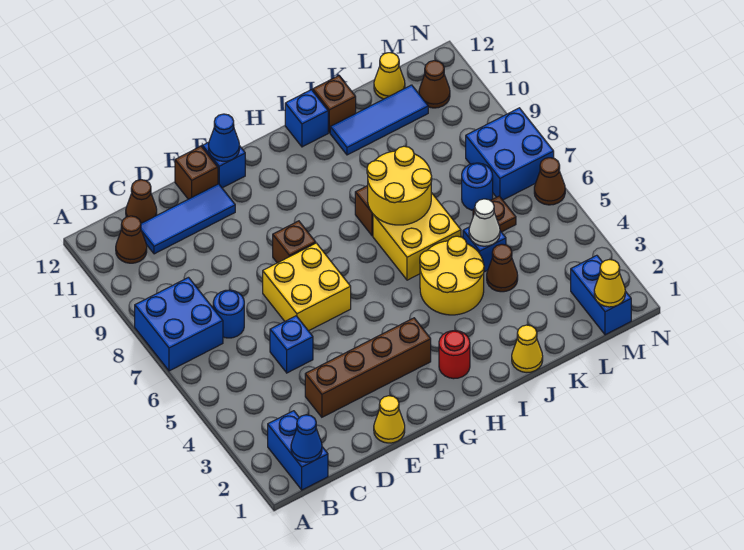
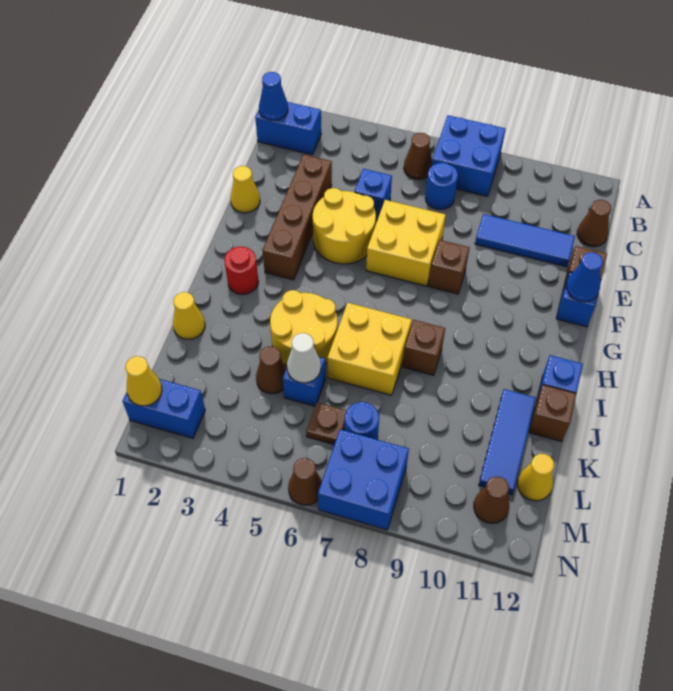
brown 1x1 cone [116,216,147,263] -> brown 1x1 cone moved to [404,133,432,180]
blue 1x3 tile [141,184,235,254] -> blue 1x3 tile turned to [475,214,575,267]
yellow 2x2 round brick [367,146,432,225] -> yellow 2x2 round brick moved to [313,188,376,264]

